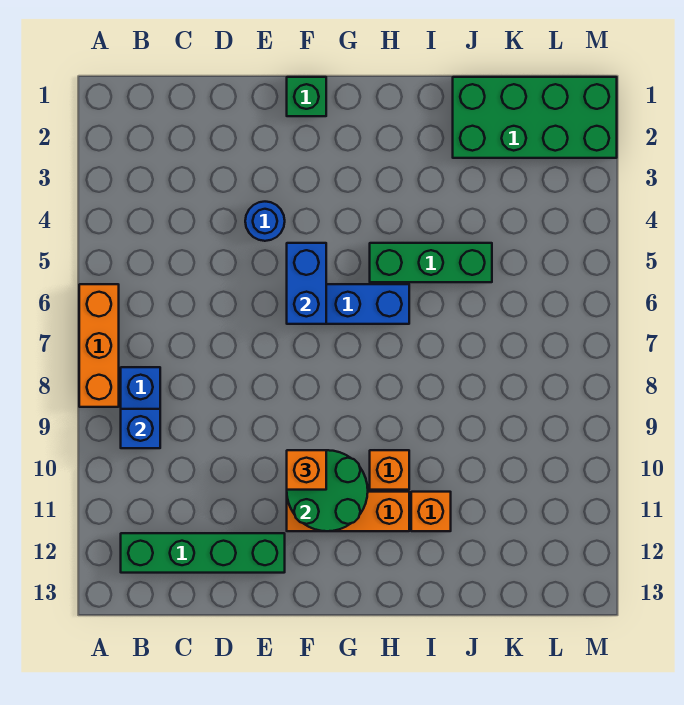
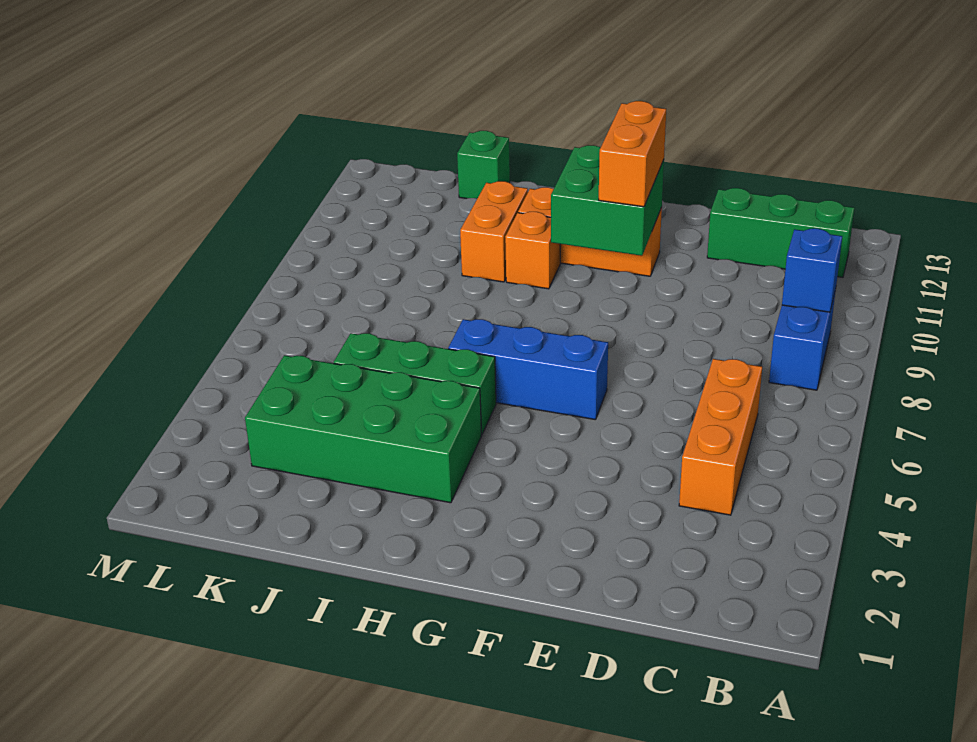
orange 1x3 brick [79,284,119,407] -> orange 1x3 brick moved to [679,359,762,515]
green 1x4 brick [121,533,285,573] -> green 1x3 brick [707,188,854,277]
blue 1x1 round brick [245,202,285,241] -> none
green 1x1 brick [287,77,326,116] -> green 1x1 brick moved to [457,131,510,199]
blue 1x2 brick [287,243,326,324] -> none
green 2x2 round brick [287,450,368,531] -> green 2x2 brick [551,145,664,256]
orange 1x1 brick [287,450,326,490] -> orange 1x2 brick [599,101,666,207]
orange 1x1 brick [411,492,451,531] -> orange 1x2 brick [460,181,528,282]
green 2x4 brick [453,77,617,158] -> green 2x4 brick moved to [245,355,481,503]

